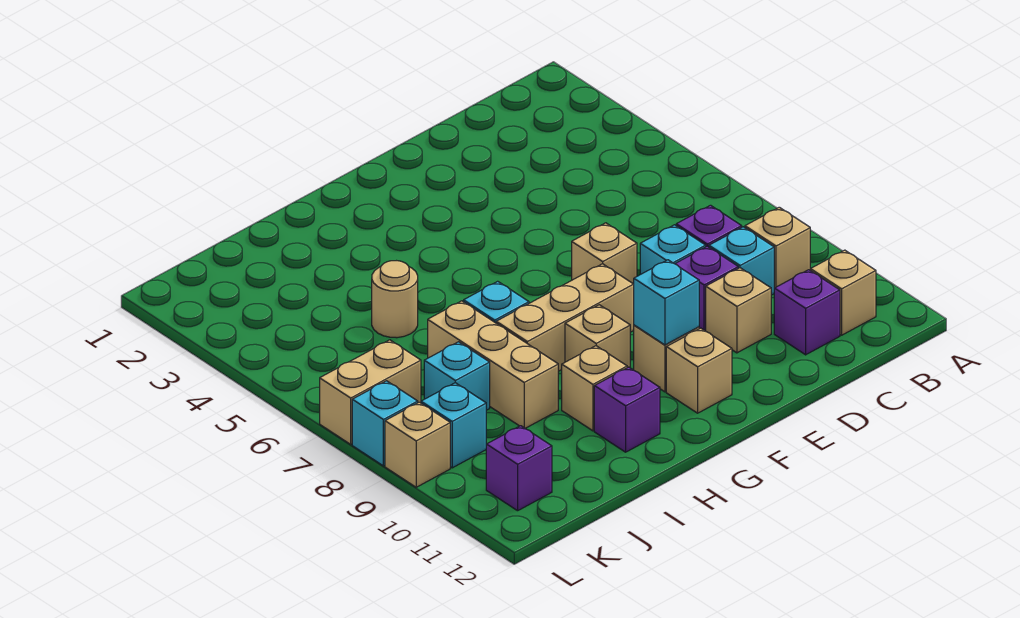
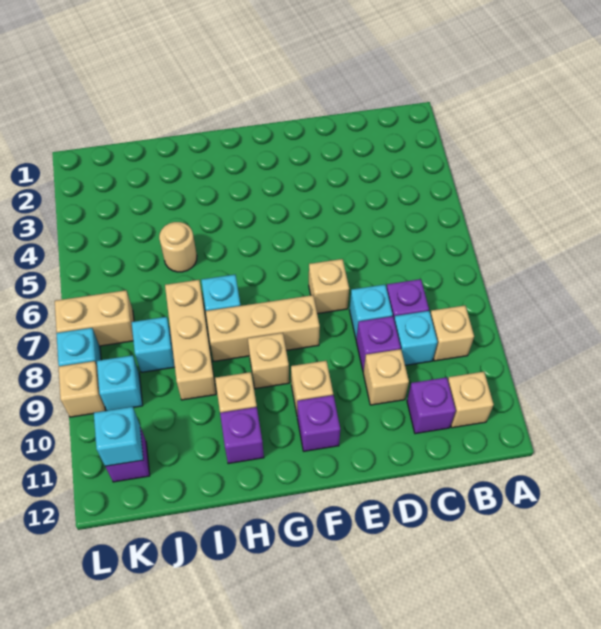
cyan 1x1 brick [634,260,699,345] -> cyan 1x1 brick moved to [94,407,143,466]
tan 1x1 brick [666,328,732,413] -> purple 1x1 brick [297,395,340,451]

